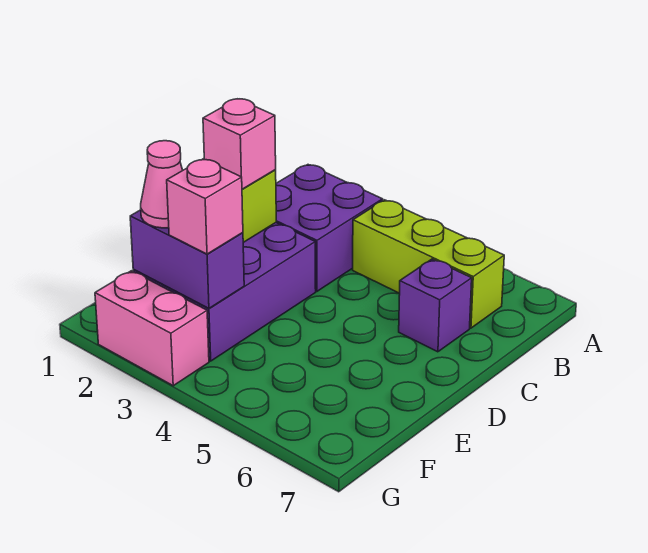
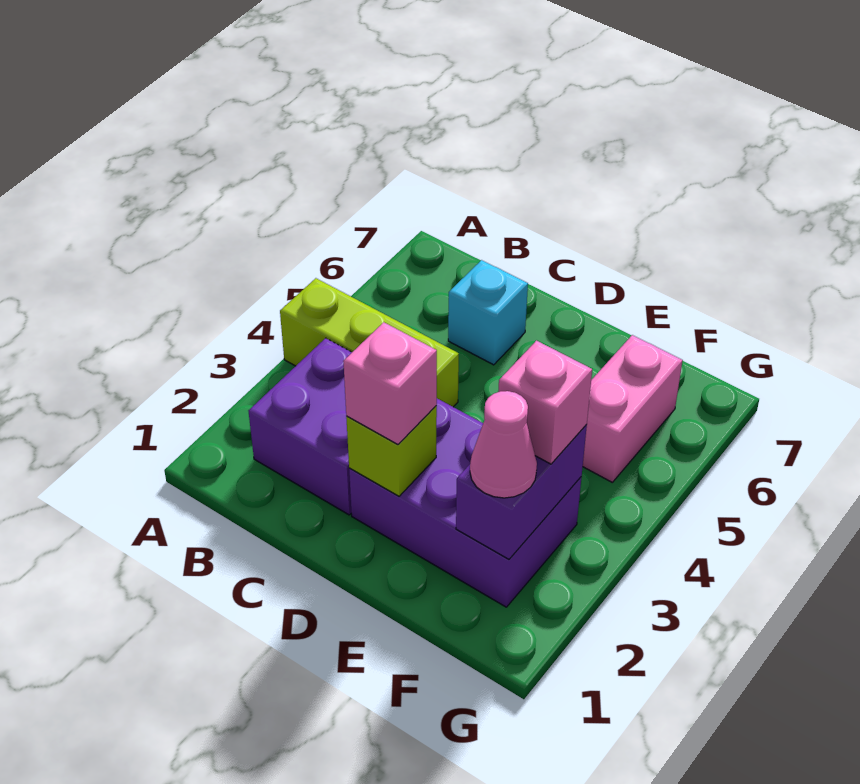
lime 1x3 brick [353,200,504,328] -> lime 1x3 brick turned to [280,278,459,407]
purple 1x1 brick [399,259,472,352] -> cyan 1x1 brick [448,260,528,365]
pink 1x2 brick [95,271,209,386] -> pink 1x2 brick moved to [583,335,683,482]

